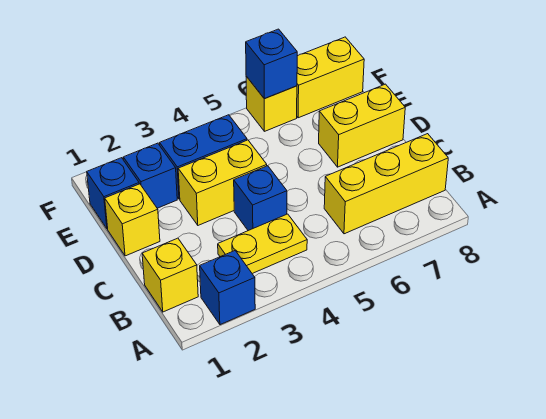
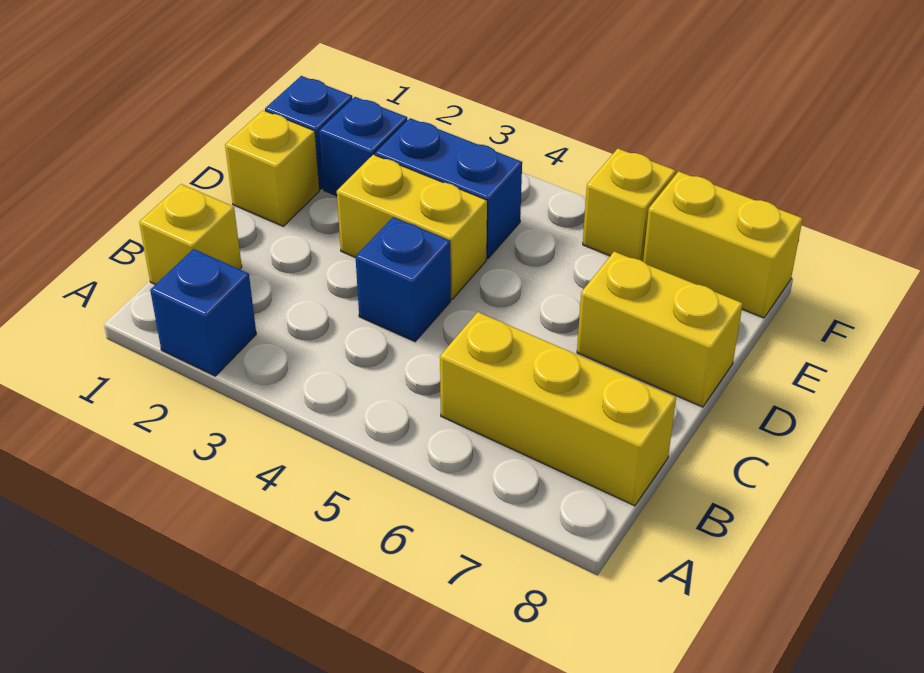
yellow 1x2 plate [218,214,307,274] -> none
blue 1x1 brick [246,29,297,99] -> none

